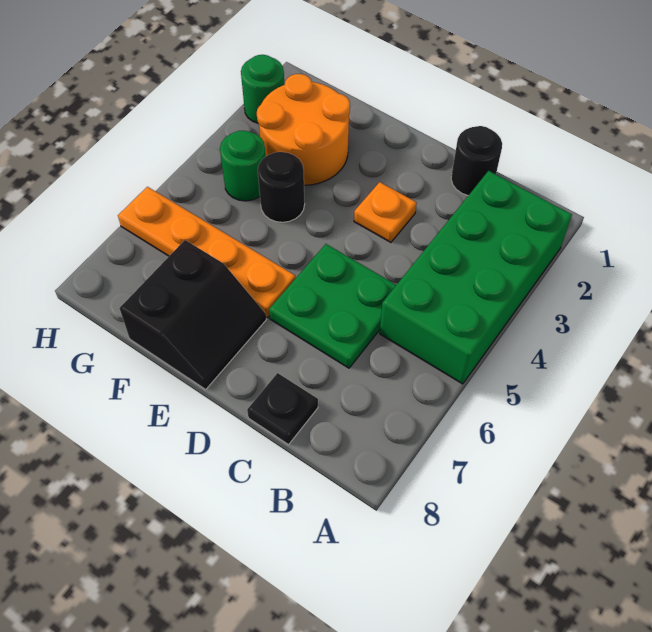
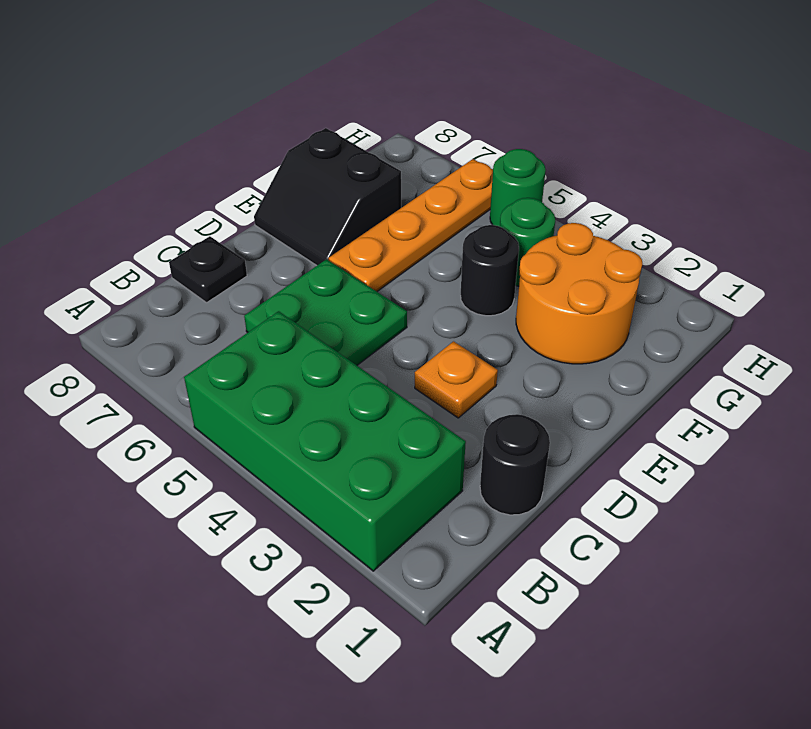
green 1x1 round brick [241,55,284,123] -> green 1x1 round brick moved to [490,149,546,226]

